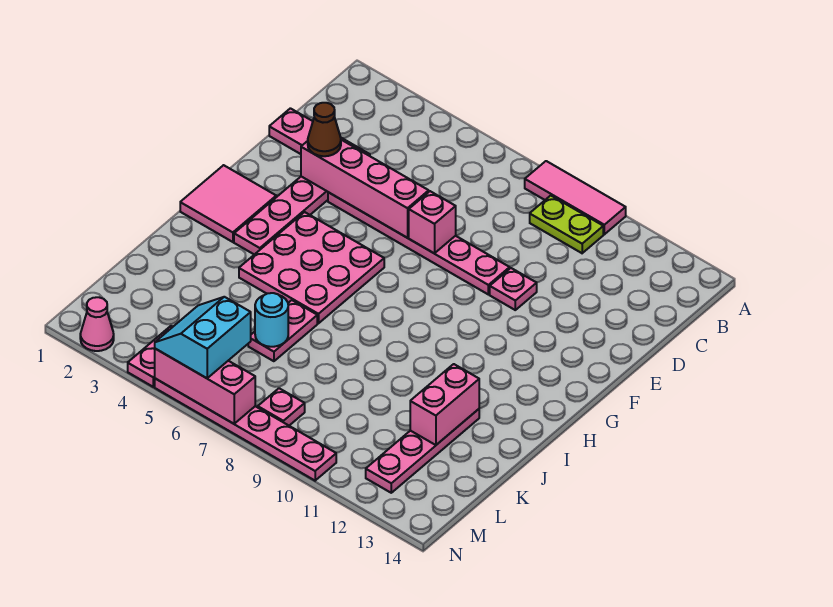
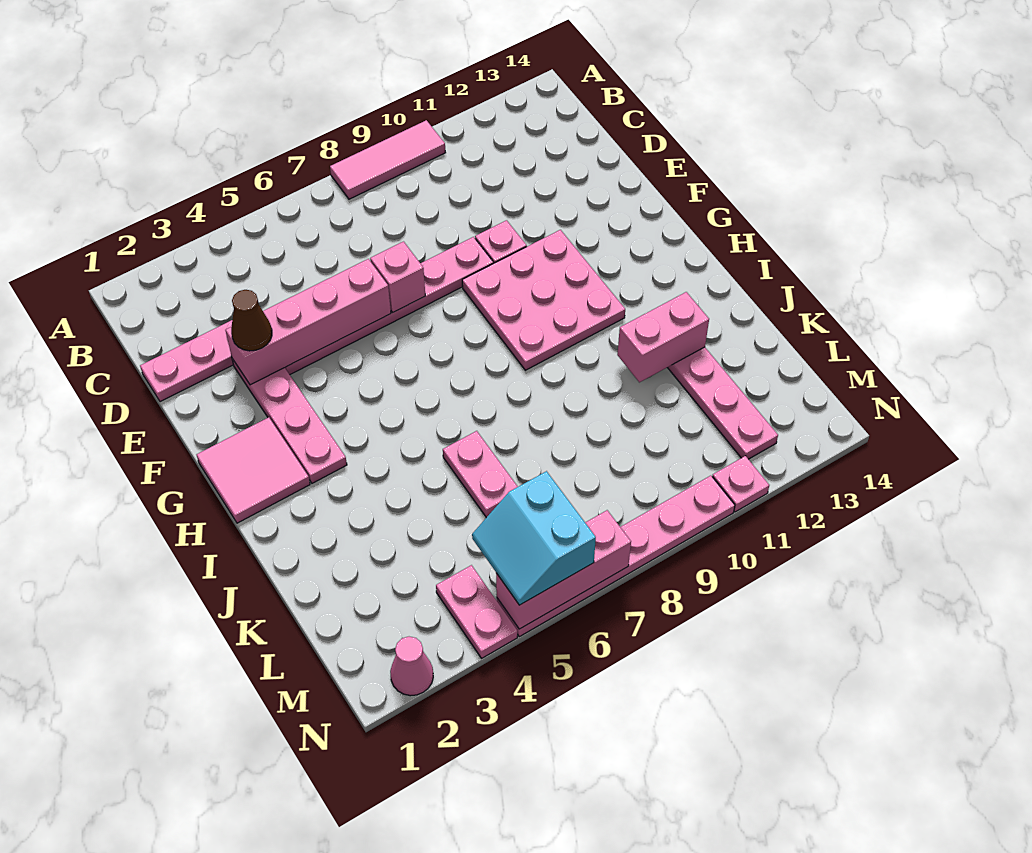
lime 1x2 plate [530,196,603,253] -> none
pink 3x3 plate [239,212,384,323] -> pink 3x3 plate moved to [462,230,625,370]
pink 1x2 brick [410,364,479,445] -> pink 1x2 brick turned to [617,292,709,382]
cyan 1x1 round brick [255,293,288,347] -> none
pink 1x1 plate [258,388,305,426] -> pink 1x1 plate moved to [712,456,769,512]

